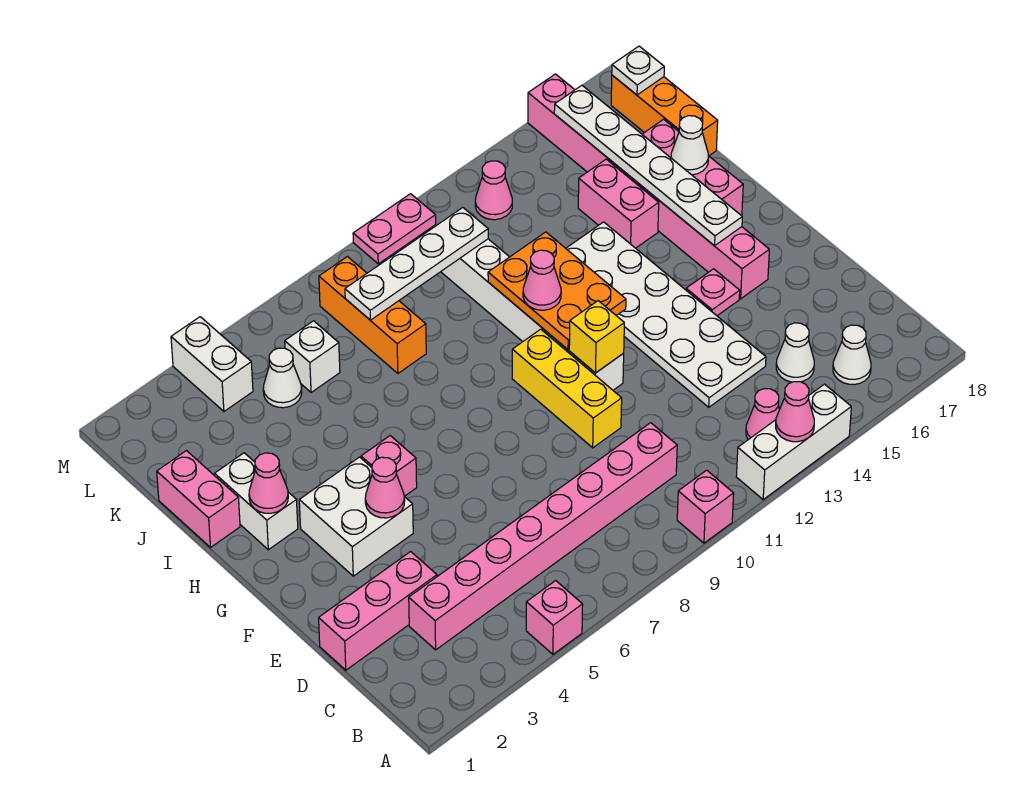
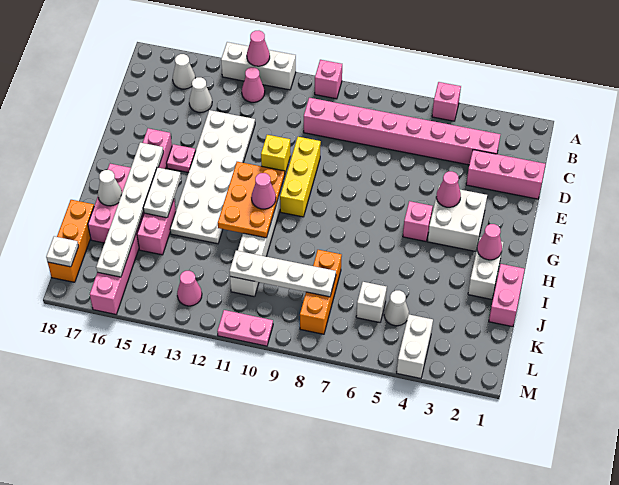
none -> white 1x2 plate [143,167,181,218]

